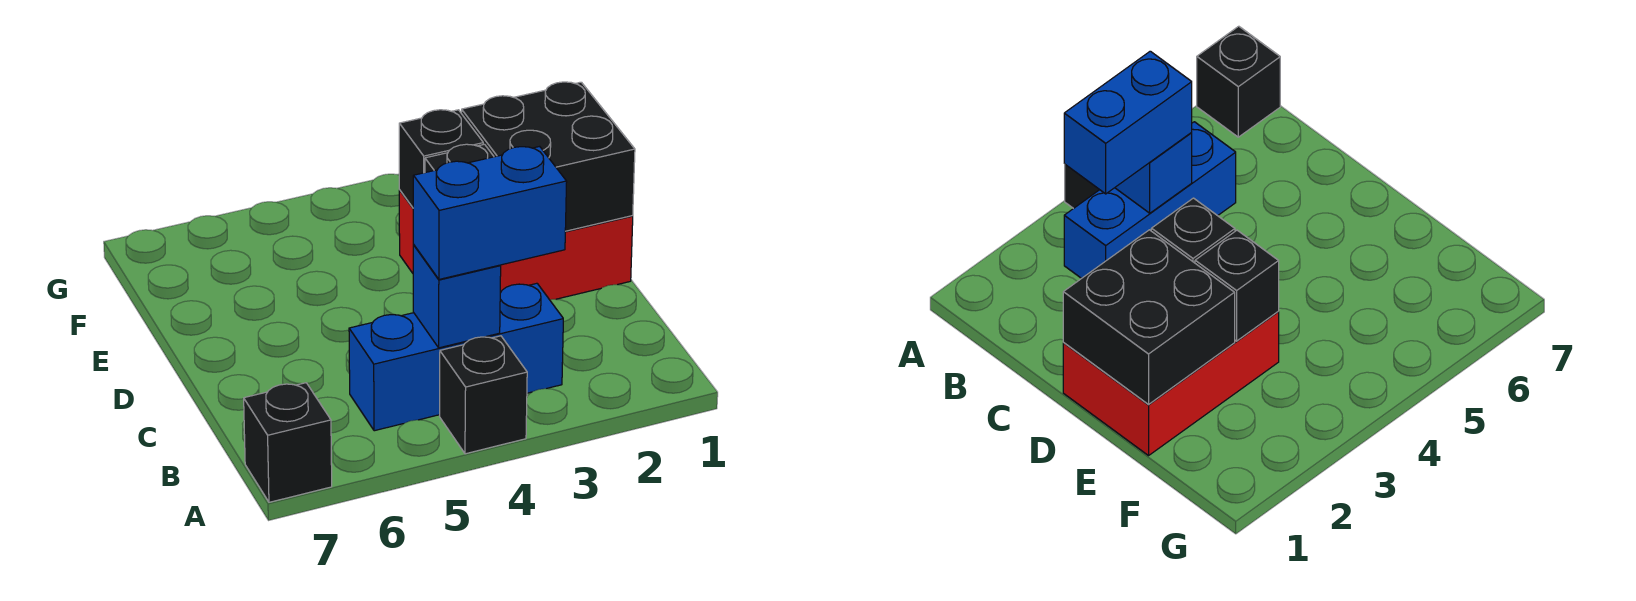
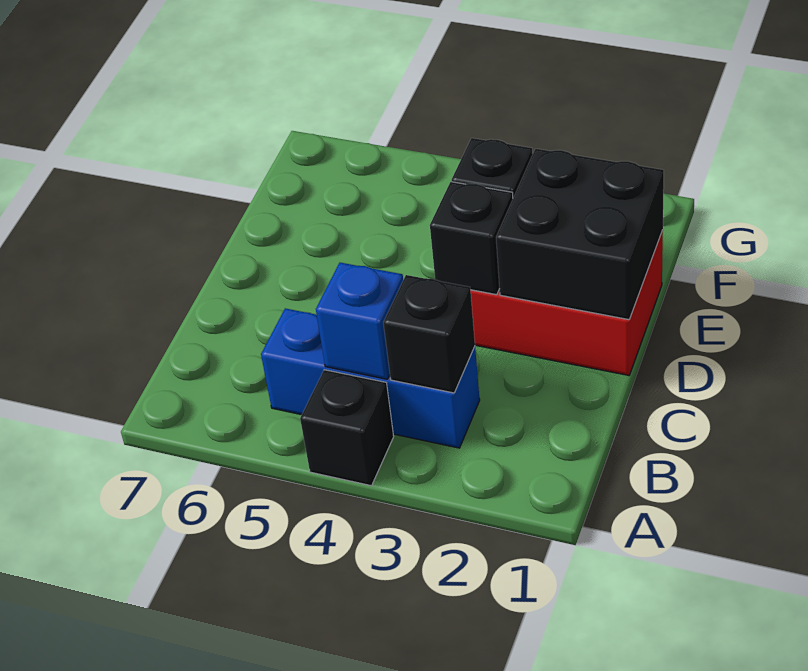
black 1x1 brick [244,383,332,502] -> black 1x1 brick moved to [383,275,475,393]
blue 1x2 brick [413,146,567,279] -> none

